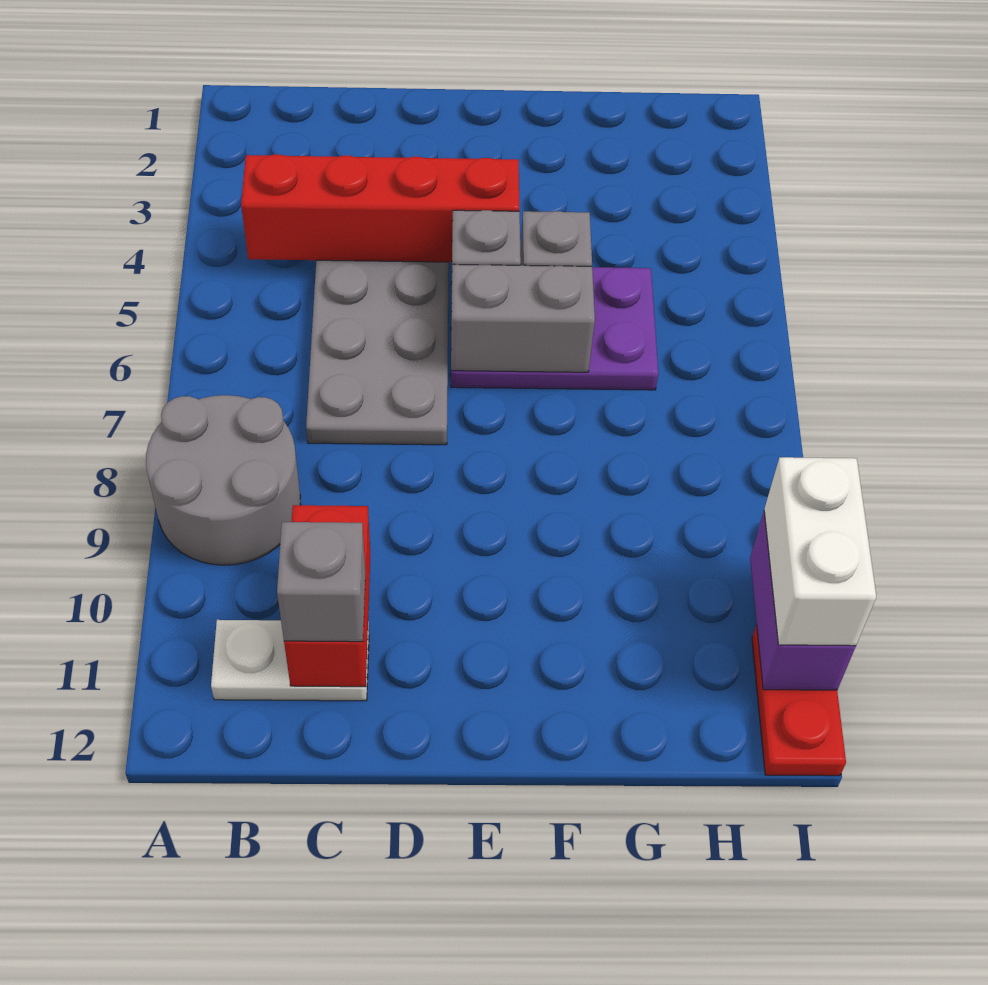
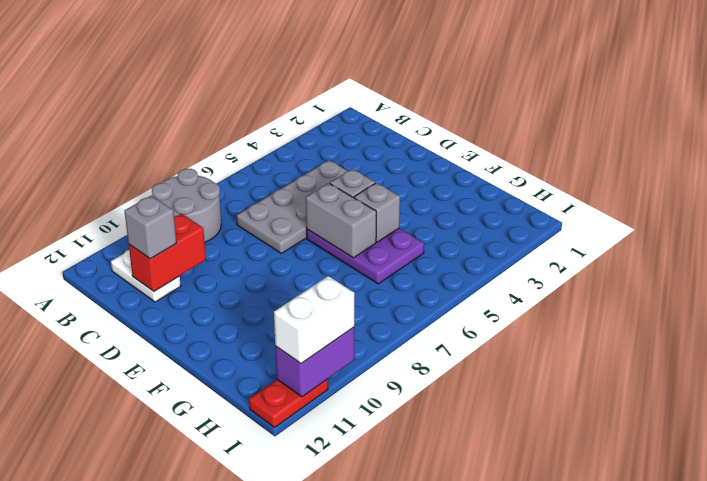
red 1x4 brick [241,155,520,262] -> none

